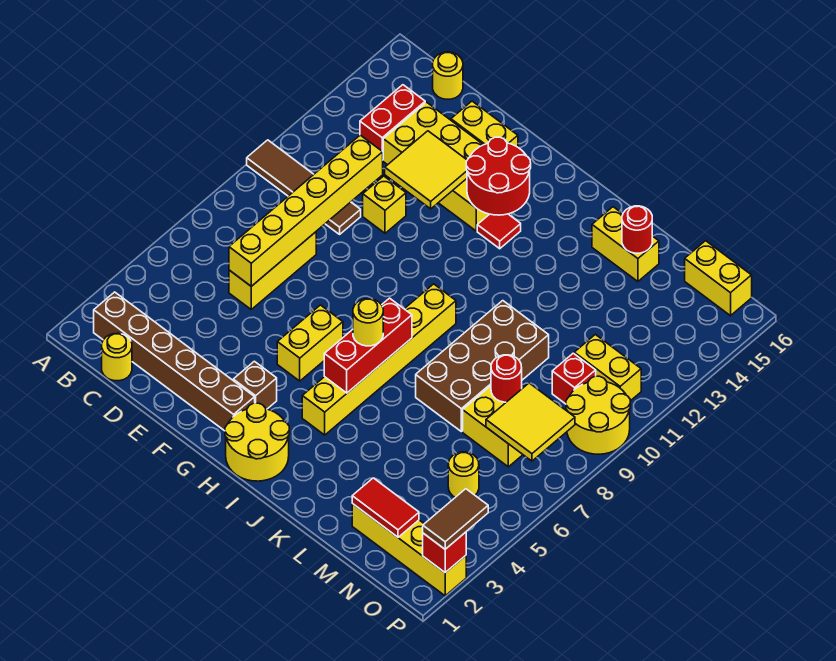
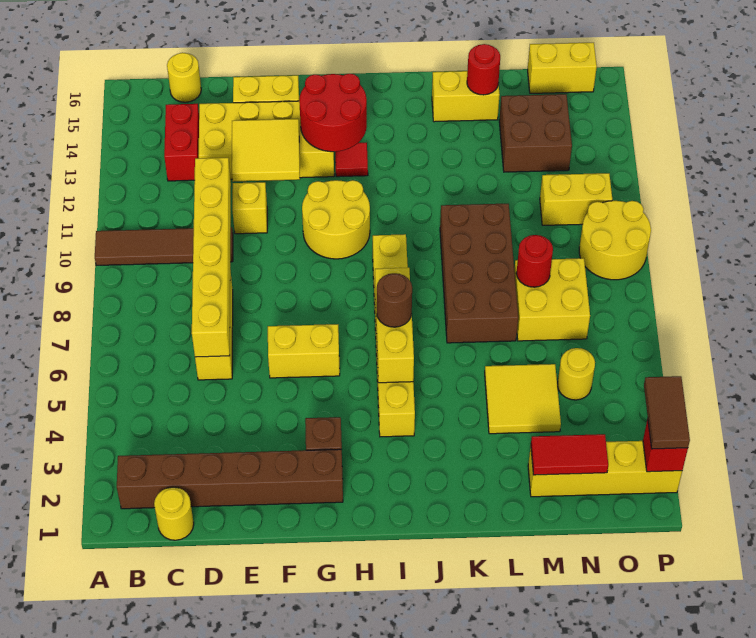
yellow 1x2 brick [277,305,343,381] -> yellow 1x2 brick turned to [268,324,340,378]
yellow 2x2 round brick [225,403,289,481] -> yellow 2x2 round brick moved to [302,180,370,259]
red 1x3 brick [324,298,412,393] -> yellow 1x3 brick [375,268,414,383]
yellow 1x1 round brick [353,299,383,346] -> brown 1x1 round brick [377,273,412,327]
none -> brown 2x2 brick [499,94,572,172]
yellow 2x2 tile [486,383,575,461] -> yellow 2x2 tile moved to [485,364,561,434]
red 1x1 brick [552,353,596,404] -> none

